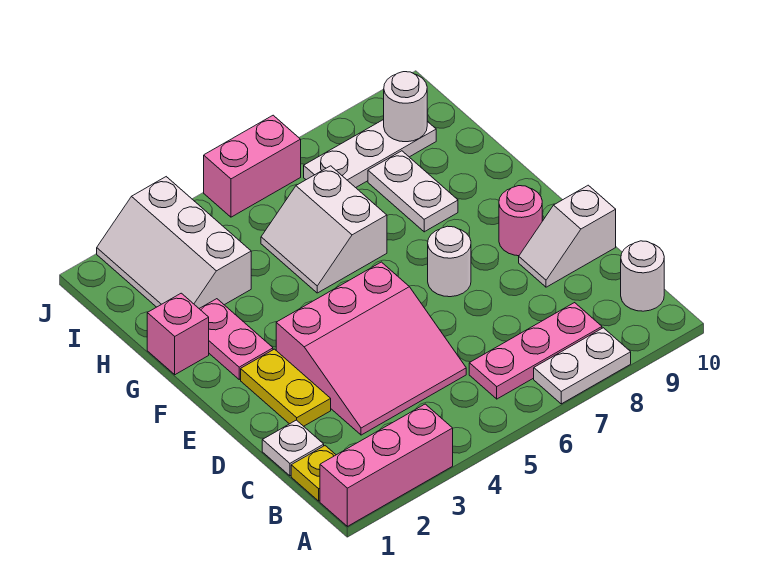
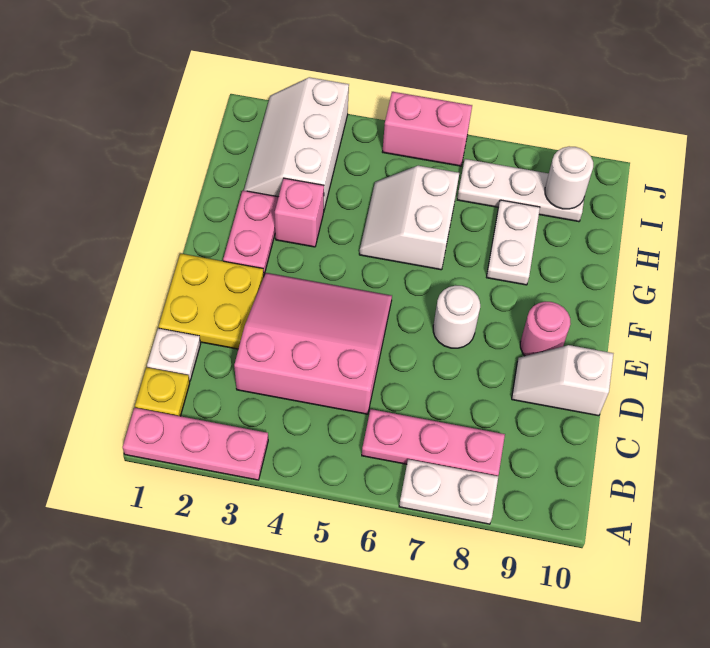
pink 1x3 brick [320,404,453,526] -> pink 1x3 plate [123,408,268,480]
white 1x1 round brick [621,241,664,311] -> none
pink 3x3 slope [276,262,466,435] -> pink 3x3 slope turned to [234,273,392,414]
yellow 1x2 plate [241,349,331,426] -> yellow 2x2 plate [158,254,264,349]
pink 1x1 brick [147,293,209,375] -> pink 1x1 brick moved to [275,178,324,247]

